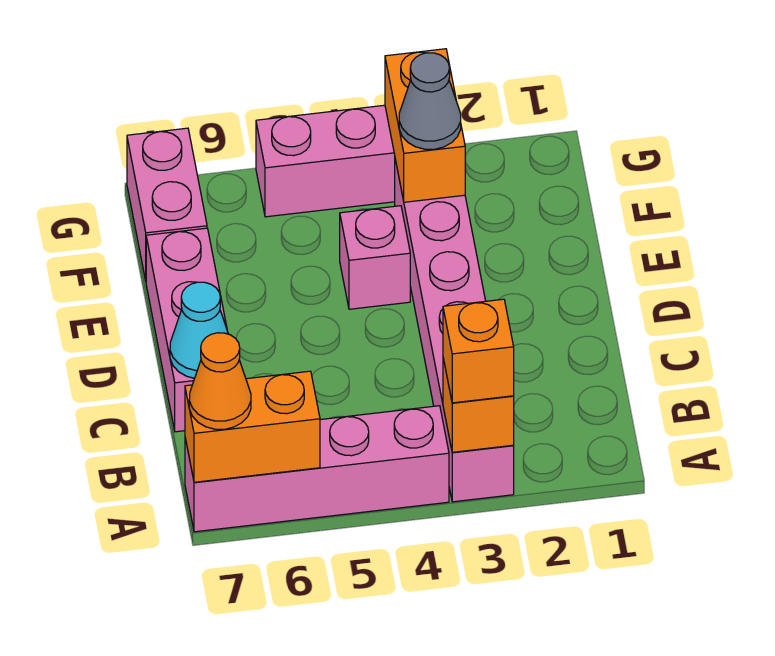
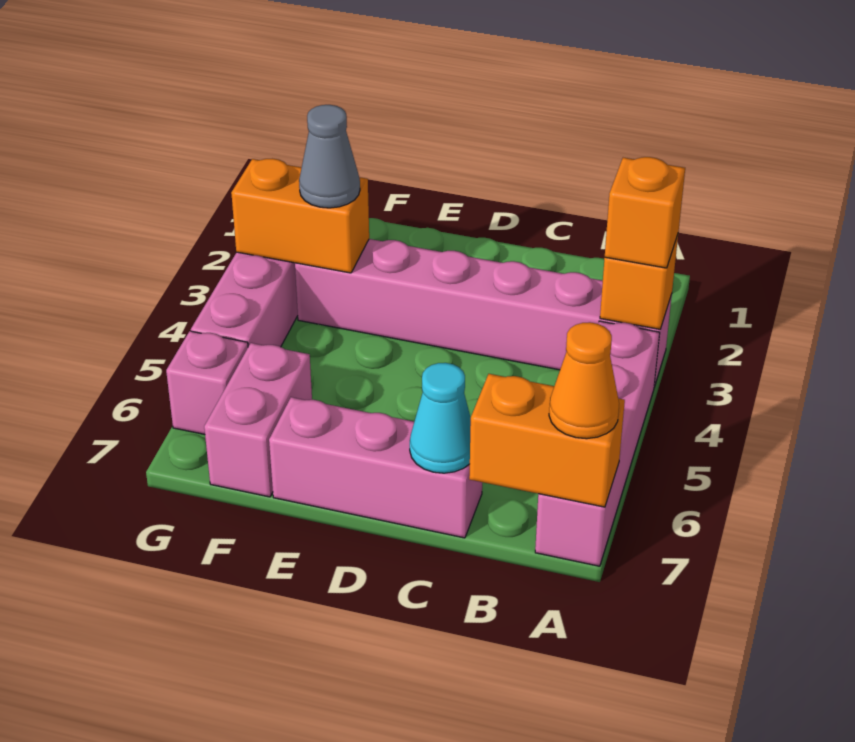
orange 1x2 brick [185,371,320,482] -> orange 1x2 brick turned to [469,374,625,507]
pink 1x1 brick [340,206,410,309] -> pink 1x1 brick moved to [166,331,248,434]
pink 1x2 brick [127,128,207,280] -> pink 1x2 brick turned to [204,343,312,497]

